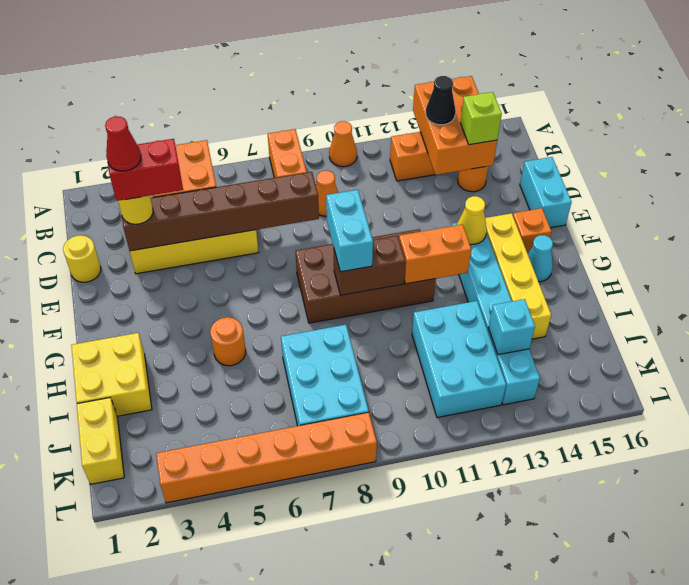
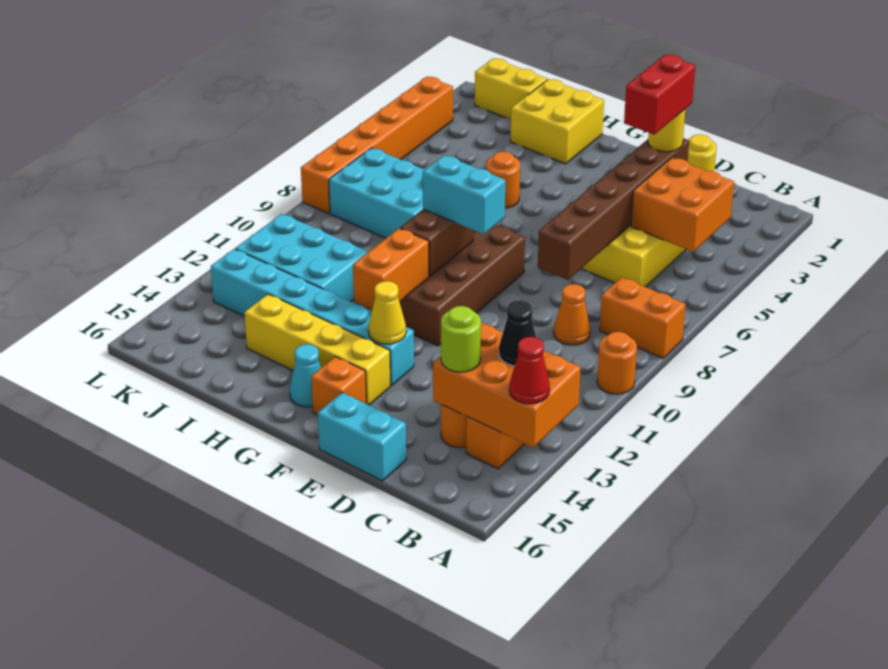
orange 1x1 cone [329,121,357,167] -> orange 1x1 round brick [597,332,637,394]
lime 1x1 brick [461,92,502,145] -> lime 1x1 round brick [441,306,481,372]
red 1x1 cone [105,116,141,171] -> red 1x1 cone moved to [509,337,550,404]
cyan 1x1 brick [488,299,535,355] -> none

